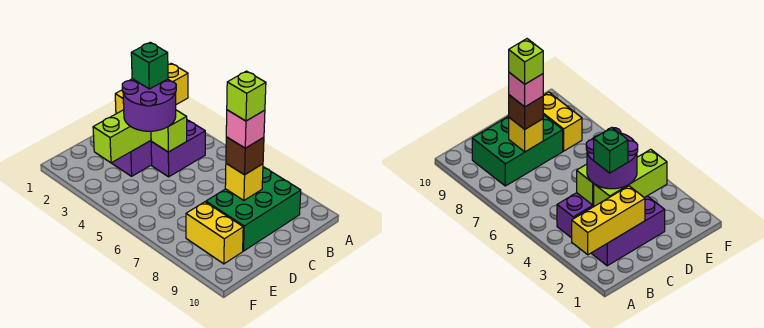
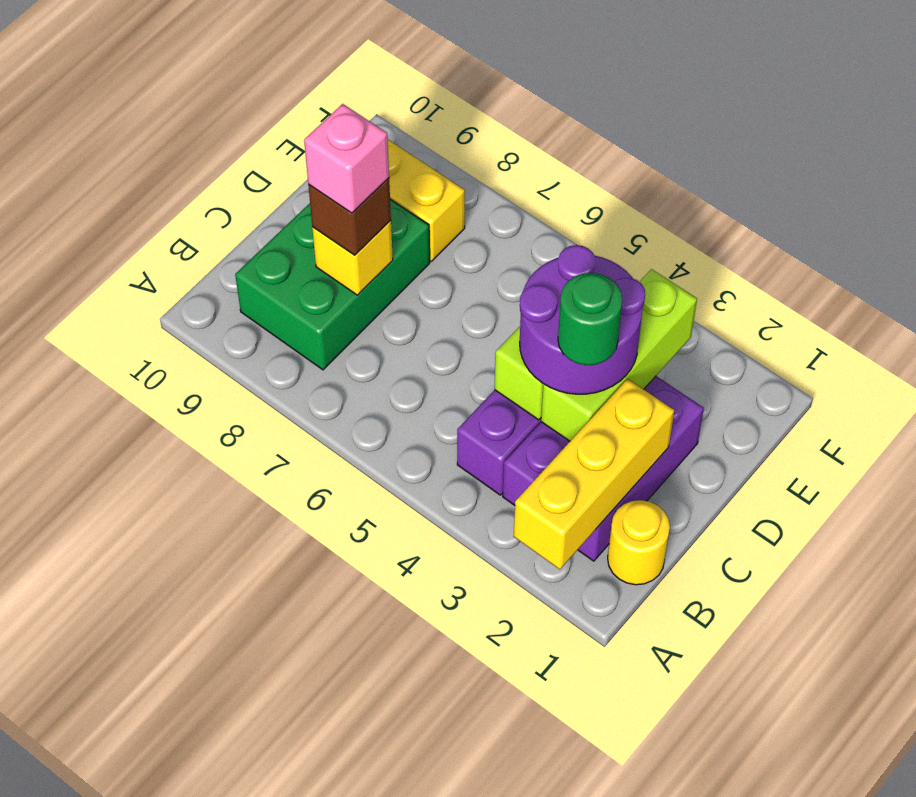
none -> yellow 1x1 round brick [608,500,670,585]
green 1x1 brick [131,42,168,89] -> green 1x1 round brick [558,273,622,365]
lime 1x1 brick [227,71,266,121] -> none

